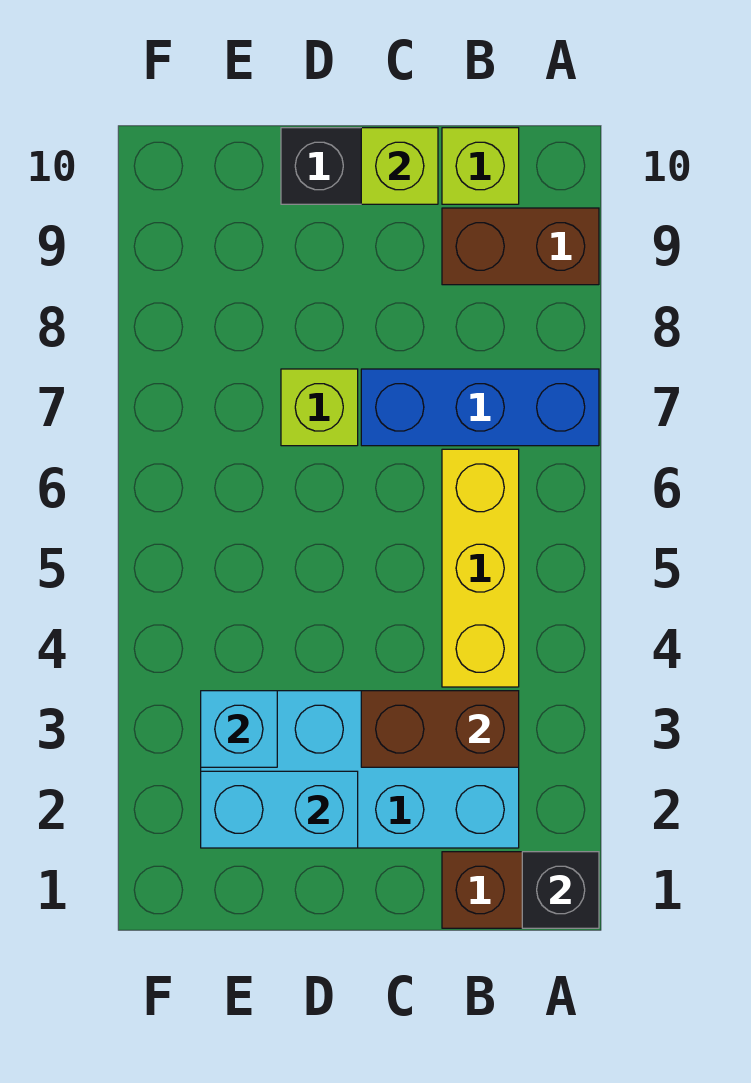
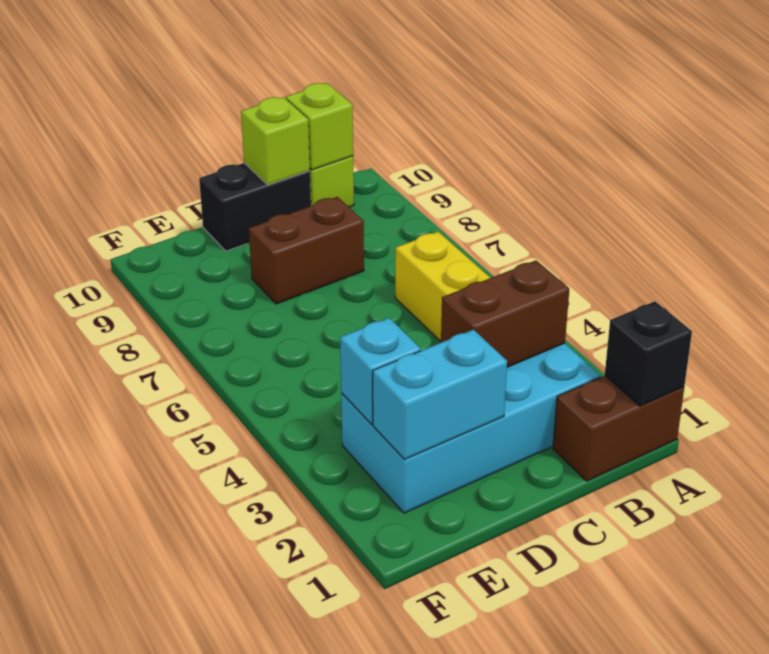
blue 1x3 brick [361,369,599,446] -> none
brown 1x2 brick [442,208,599,285] -> brown 1x2 brick moved to [249,197,364,304]
lime 1x1 brick [281,369,358,446] -> lime 1x1 brick moved to [286,83,353,170]

